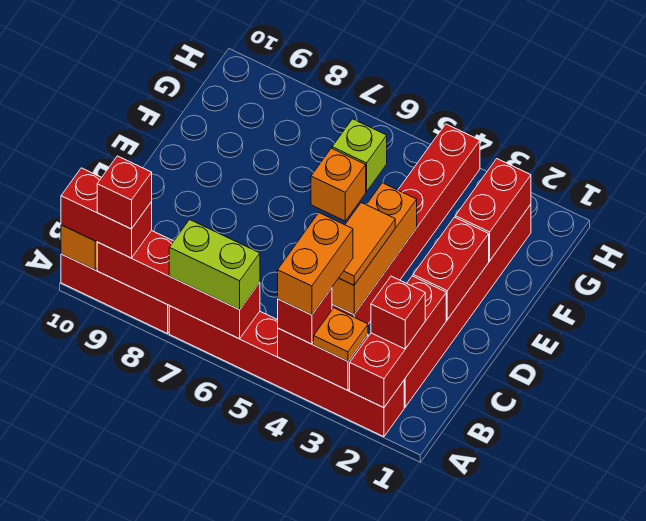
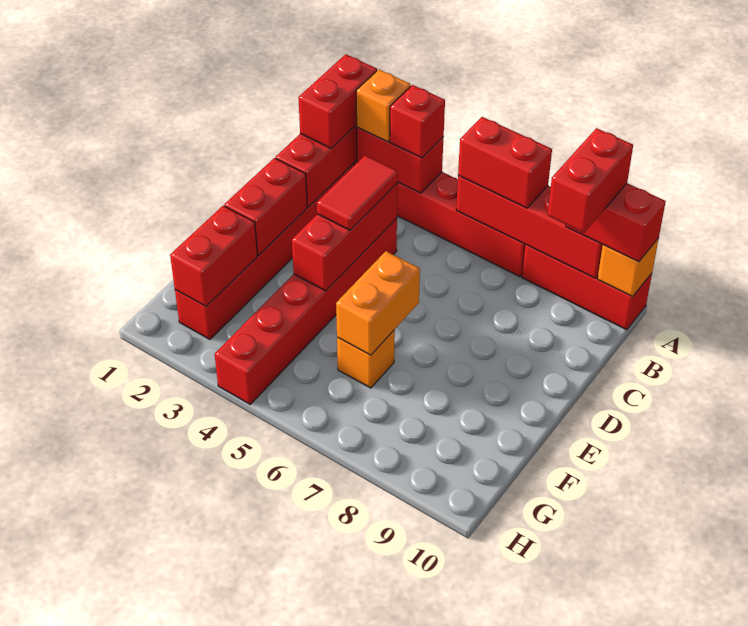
orange 1x1 plate [314,308,368,361] -> orange 1x1 brick [356,70,411,142]
orange 1x2 brick [278,213,353,315] -> orange 1x2 brick moved to [336,251,420,355]
lime 1x2 brick [169,220,260,310] -> red 1x2 brick [458,117,552,208]
red 1x1 brick [97,156,152,229] -> red 1x2 brick [548,128,633,233]
red 1x1 brick [371,276,425,349] -> red 1x2 brick [298,54,377,148]
orange 1x3 brick [332,183,417,314] -> red 1x3 brick [292,183,398,291]
orange 1x2 tile [339,203,395,285] -> red 1x2 tile [317,155,398,230]
lime 1x1 brick [332,119,387,192] -> none

